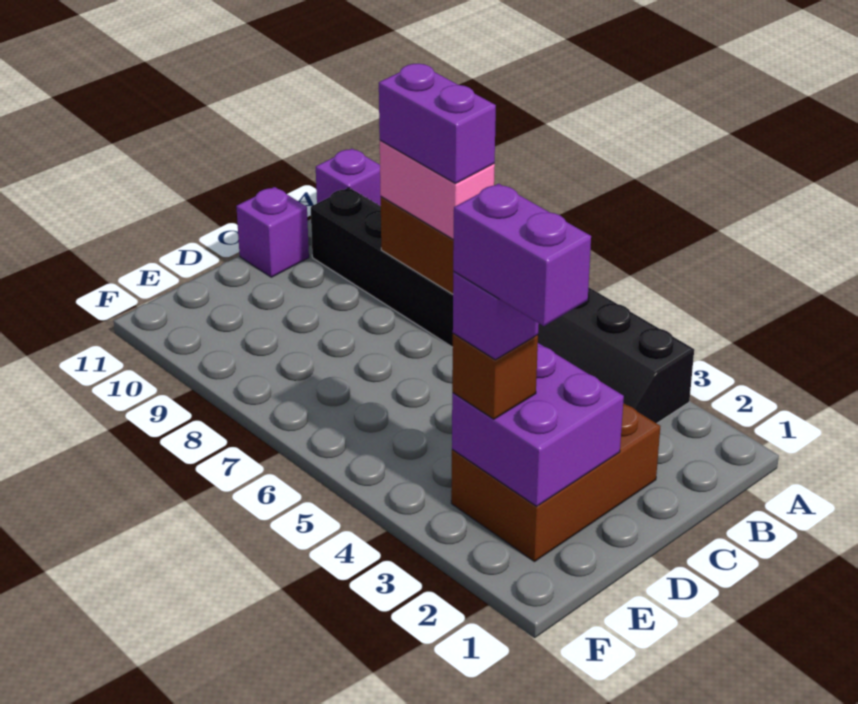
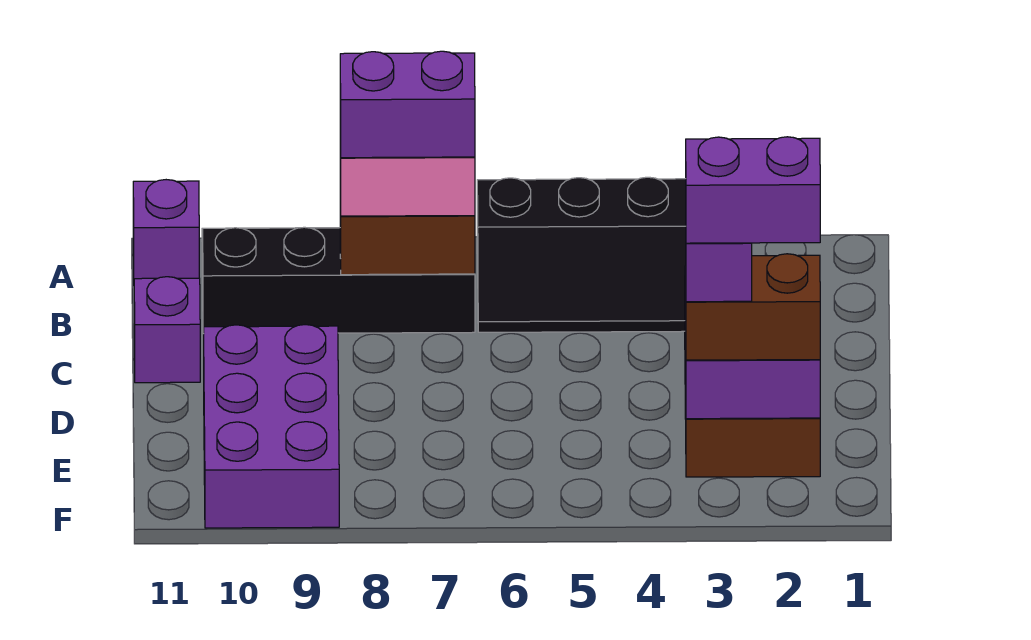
none -> purple 2x3 brick [204,325,339,528]
brown 1x1 brick [452,333,538,419] -> brown 1x2 brick [686,254,820,360]

